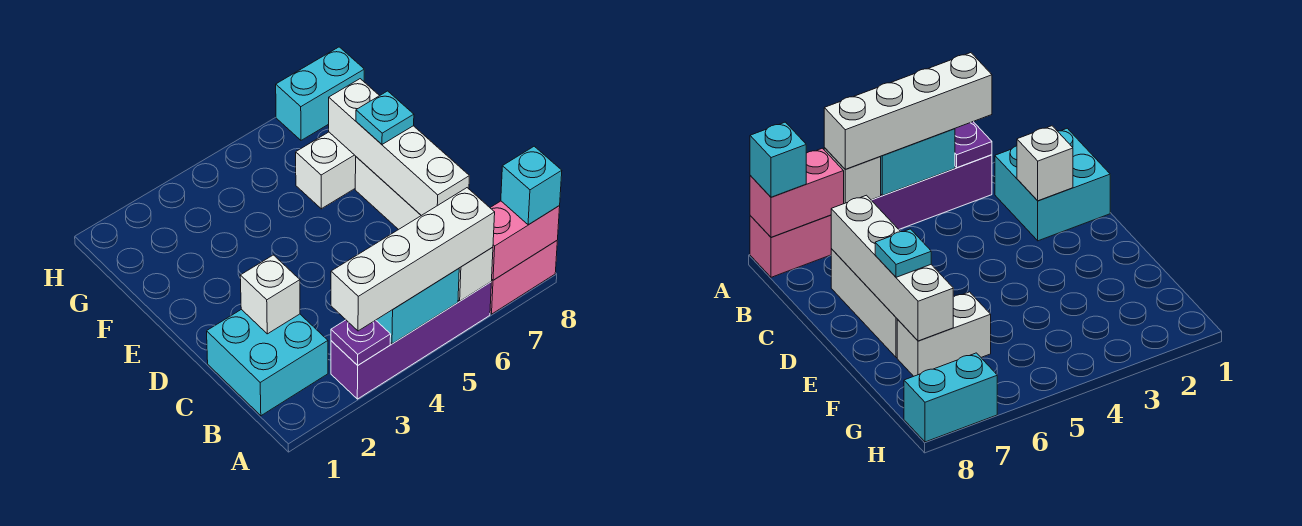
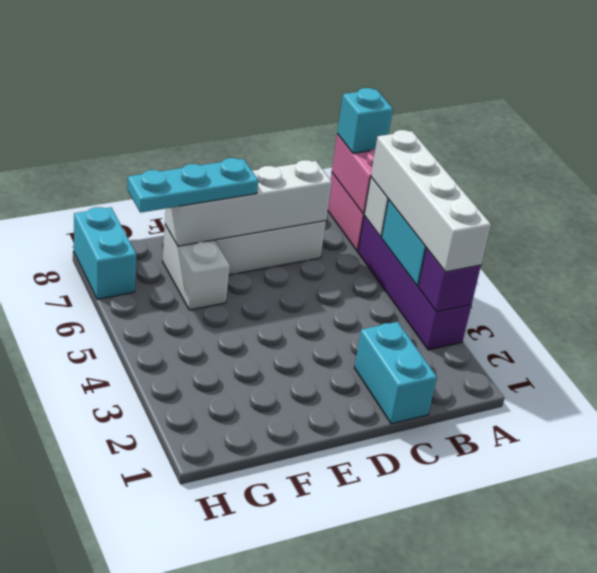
purple 1x1 plate [331,320,391,365] -> purple 1x1 brick [418,248,481,312]
cyan 2x2 brick [207,309,328,416] -> cyan 1x2 brick [354,322,437,424]
white 1x1 brick [240,255,300,334] -> none
cyan 1x1 plate [356,91,414,144] -> cyan 1x3 plate [127,158,258,213]

